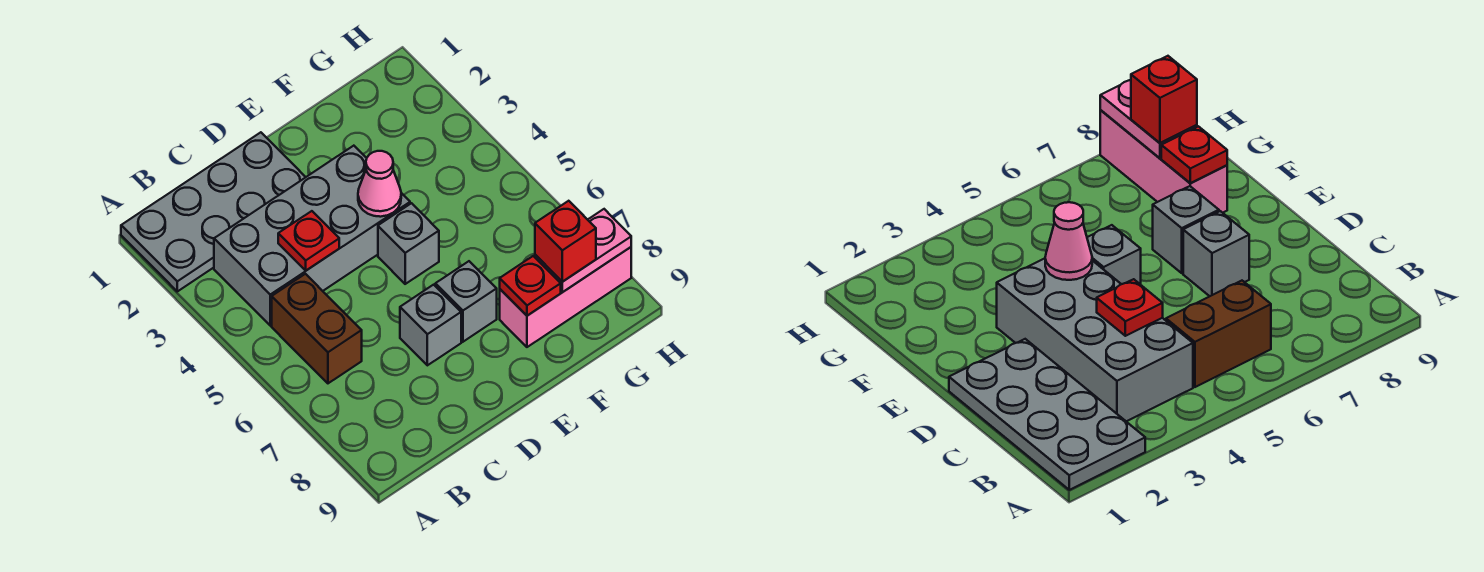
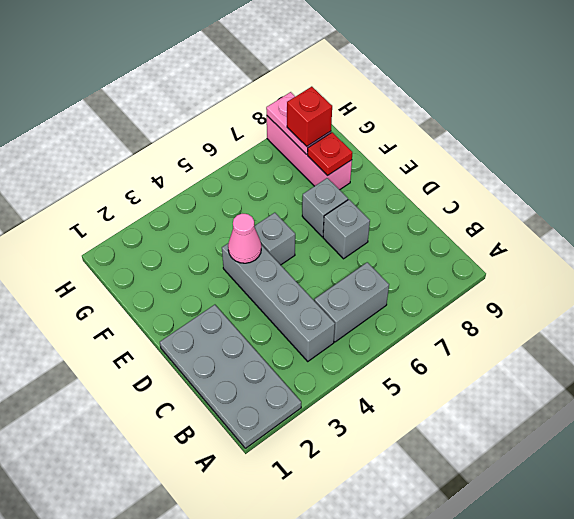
grey 2x4 brick [214,146,410,326] -> grey 1x4 brick [222,243,335,361]
brown 1x2 brick [272,274,362,383] -> grey 1x2 brick [314,262,389,342]
red 1x1 plate [278,211,339,270] -> none

